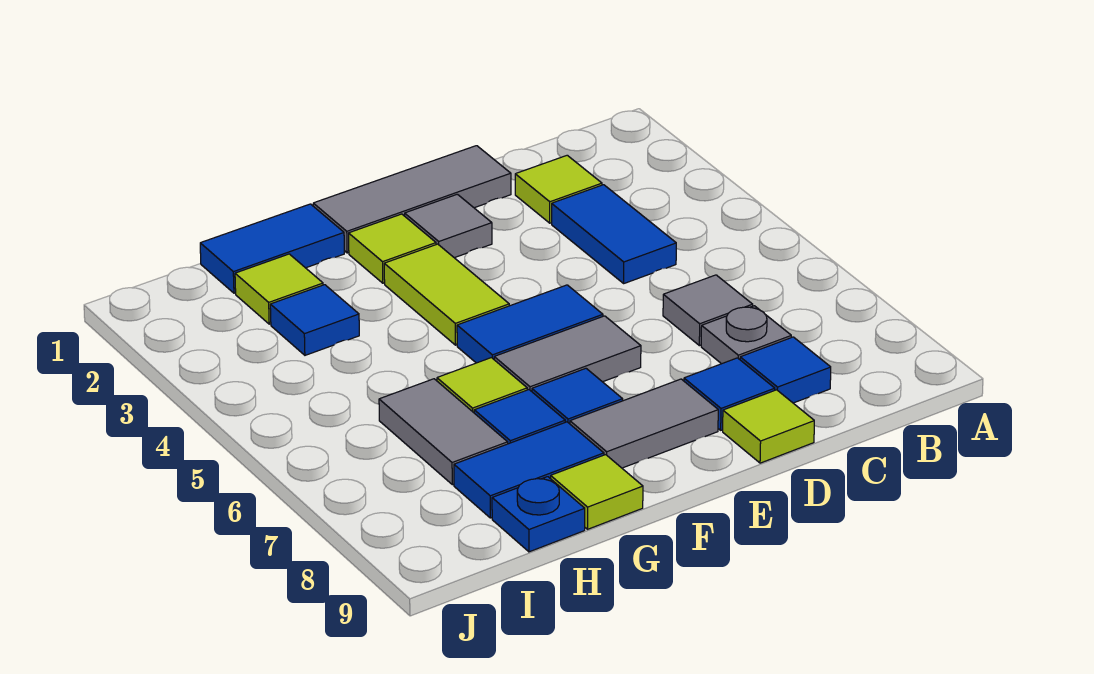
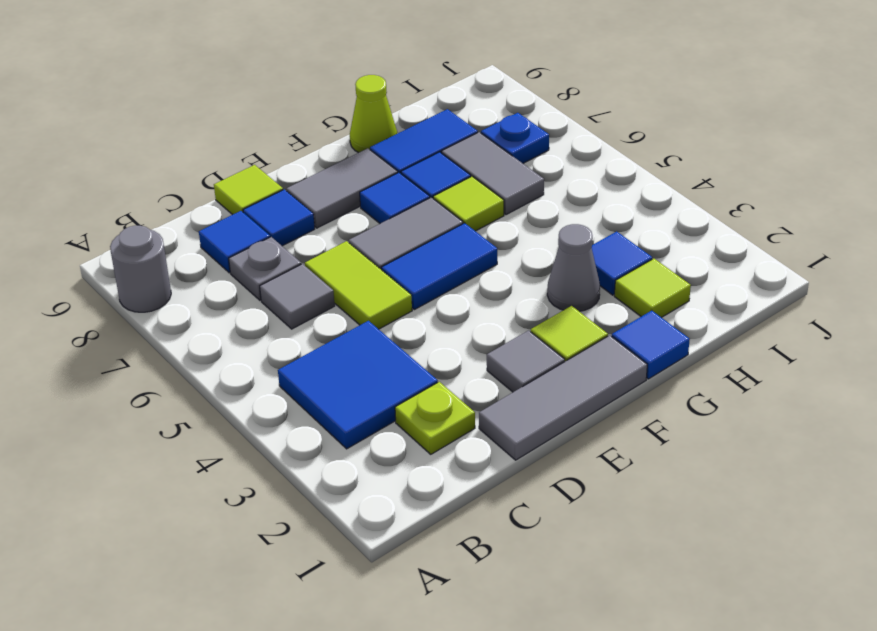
none -> grey 1x1 round brick [110,226,171,312]
lime 1x1 tile [515,155,602,223] -> lime 1x1 plate [395,382,475,454]
blue 1x2 tile [552,185,676,283] -> blue 2x2 tile [278,321,438,449]
lime 1x2 tile [384,244,509,345] -> lime 1x2 tile moved to [305,241,412,329]
blue 1x2 tile [200,204,344,293] -> blue 1x1 tile [612,311,690,379]
none -> grey 1x1 cone [547,224,600,311]
lime 1x1 tile [551,455,643,529] -> lime 1x1 cone [350,75,397,153]
blue 1x1 plate [492,477,585,552] -> blue 1x1 plate moved to [481,113,549,163]

